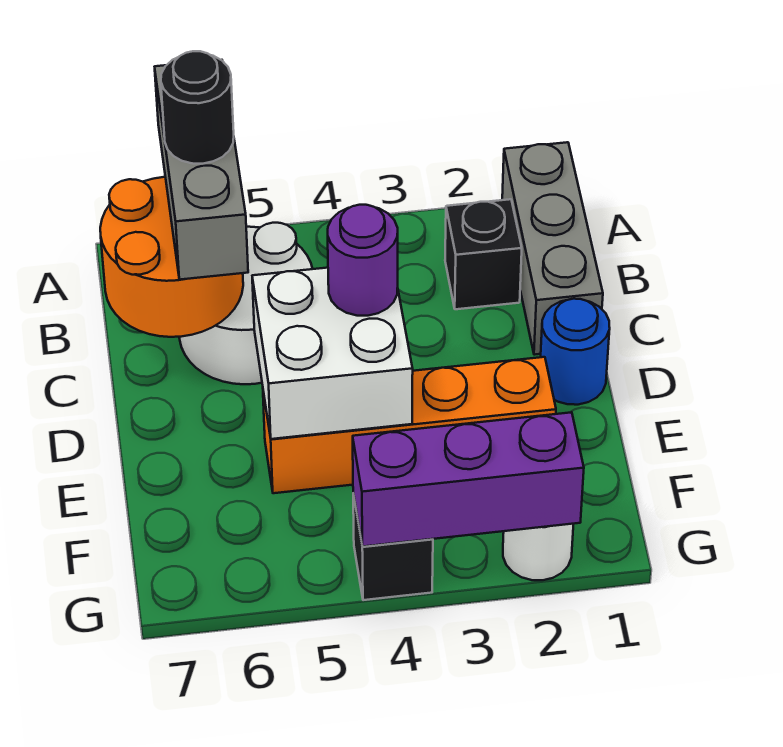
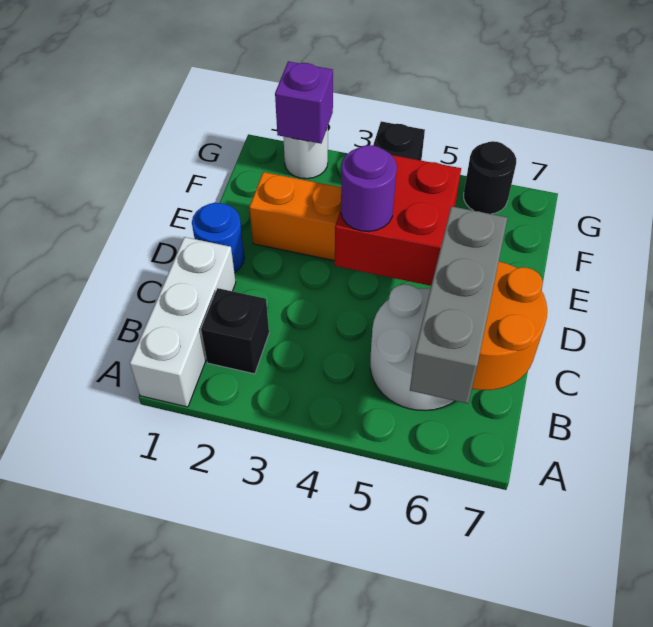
grey 1x3 brick [502,142,603,355] -> white 1x3 brick [130,237,236,407]
black 1x1 round brick [161,51,234,164] -> black 1x1 round brick moved to [464,141,516,214]
white 2x2 brick [252,268,413,439] -> red 2x2 brick [335,155,461,286]
purple 1x3 brick [353,412,584,547] -> purple 1x1 brick [275,61,333,144]

